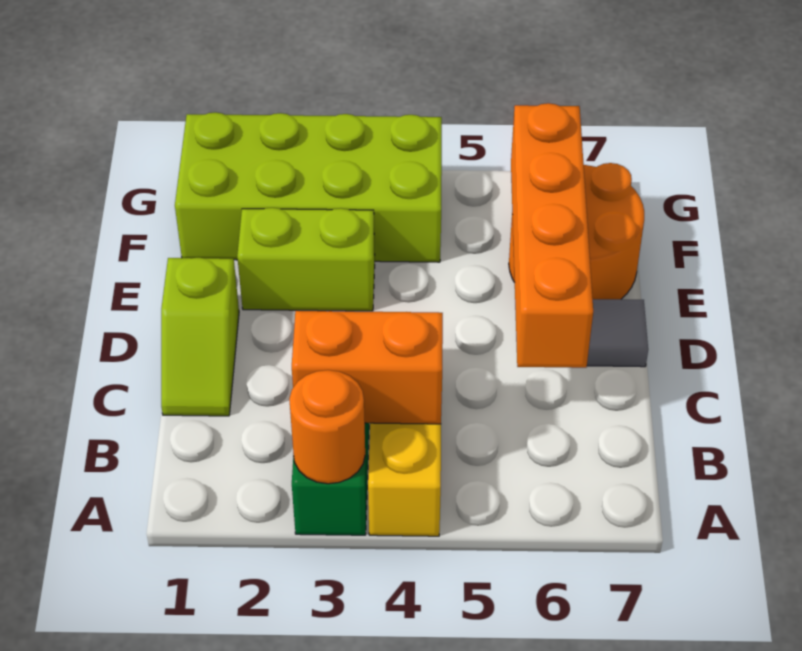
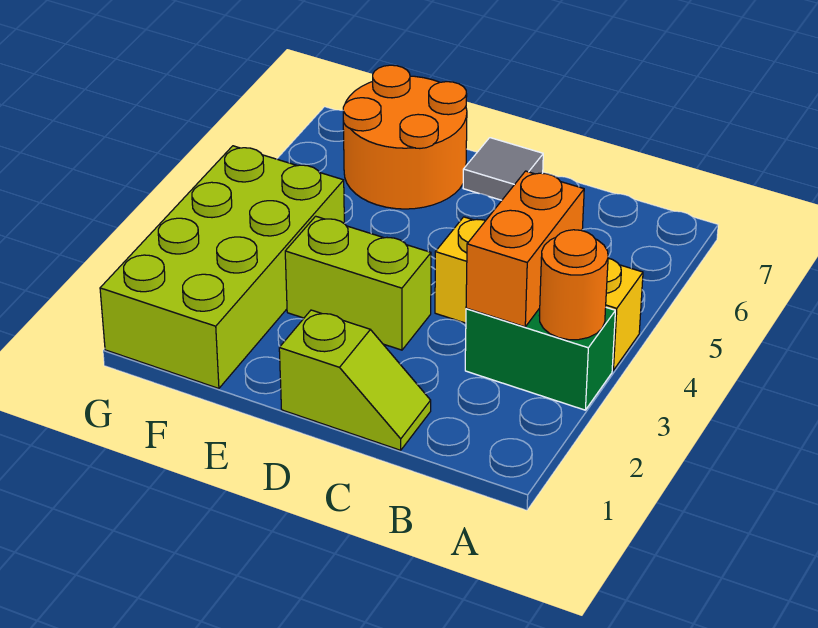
orange 1x4 brick [511,103,593,368] -> none
lime 1x2 brick [237,208,375,311] -> lime 1x2 brick turned to [285,216,431,350]

